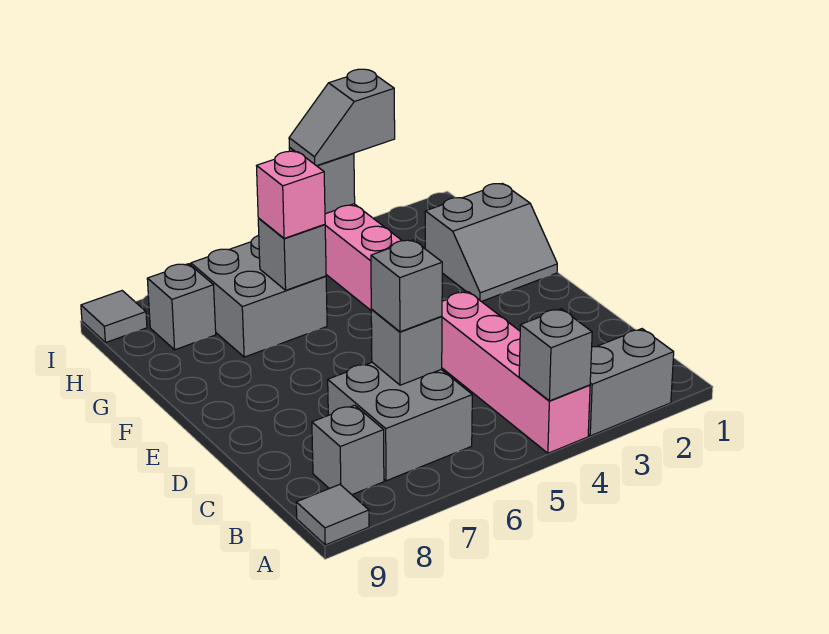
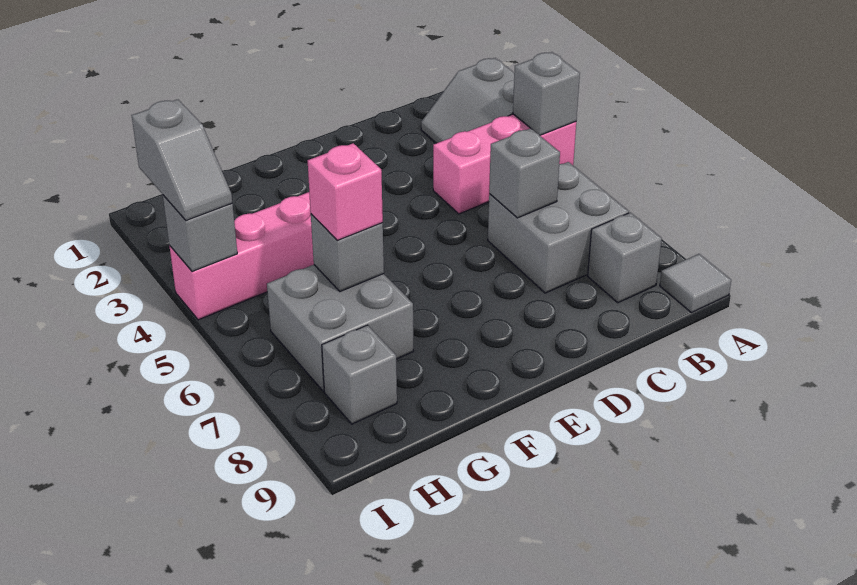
pink 1x4 brick [442,292,590,453] -> pink 1x3 brick [433,114,576,214]
grey 1x1 brick [371,240,442,332] -> none
grey 2x2 slope [425,184,557,302] -> none
grey 1x1 tile [81,291,147,343] -> none

